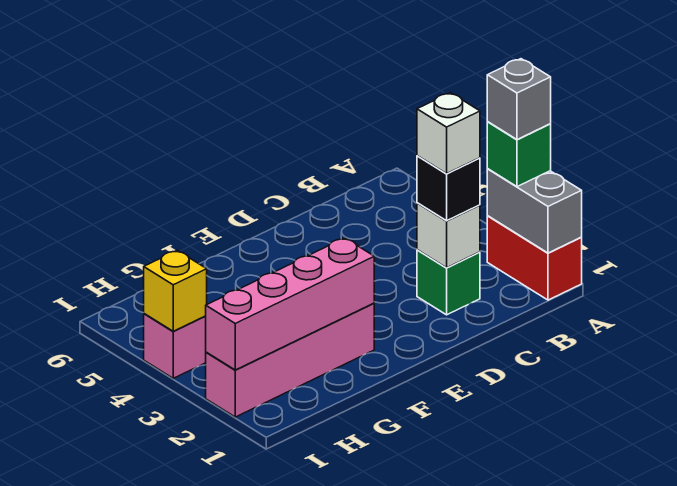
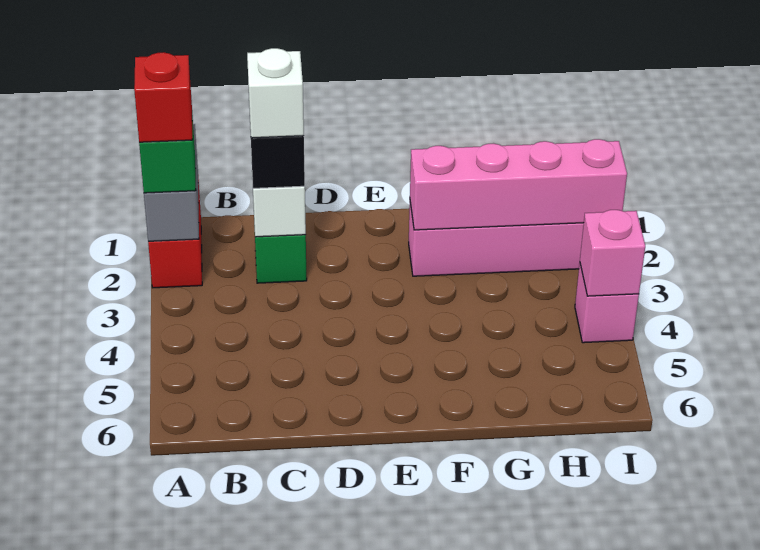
grey 1x1 brick [487,59,551,140] -> red 1x1 brick [134,52,192,142]
yellow 1x1 brick [144,250,207,331] -> pink 1x1 brick [580,210,645,296]

